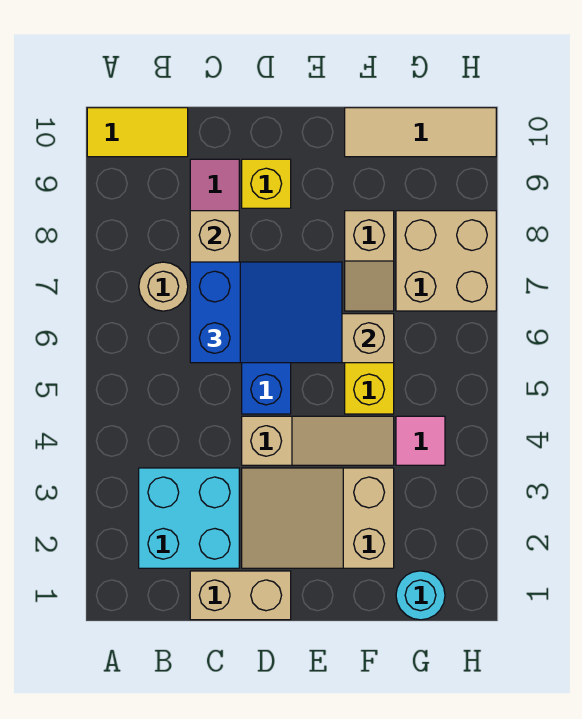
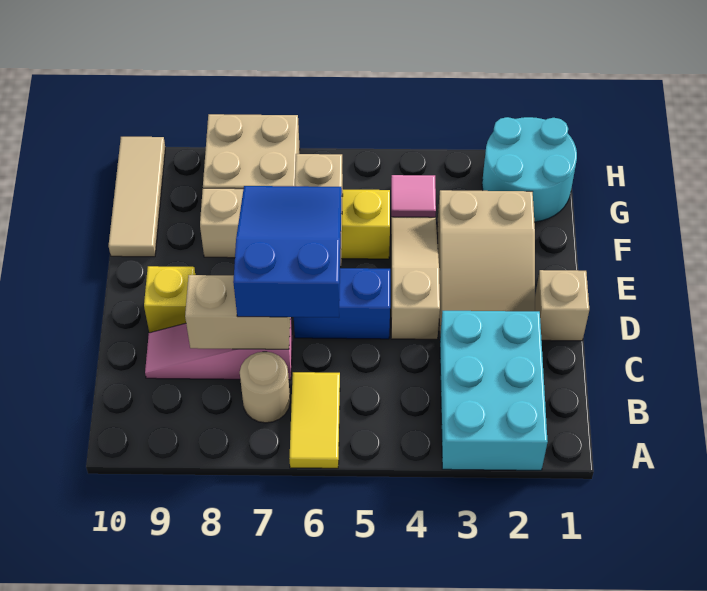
yellow 1x2 tile [87,108,188,157] -> yellow 1x2 tile moved to [289,372,340,468]
cyan 2x2 brick [139,468,239,568] -> cyan 2x3 brick [440,311,548,470]
tan 1x2 brick [190,571,291,620] -> tan 1x1 brick [535,270,589,341]
cyan 1x1 round brick [396,571,445,620] -> cyan 2x2 round brick [482,117,577,222]

